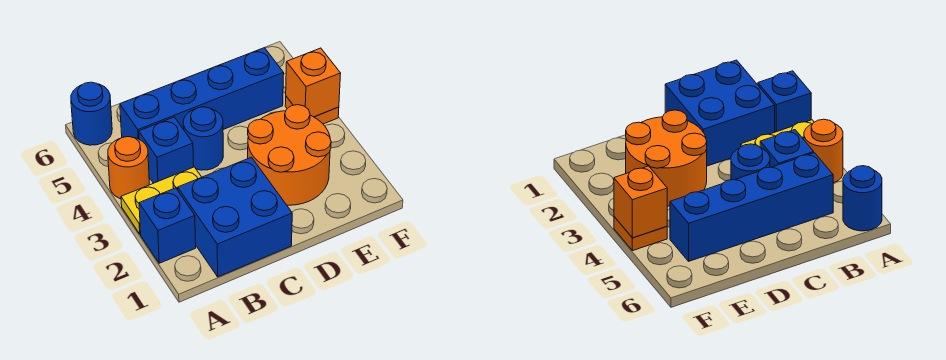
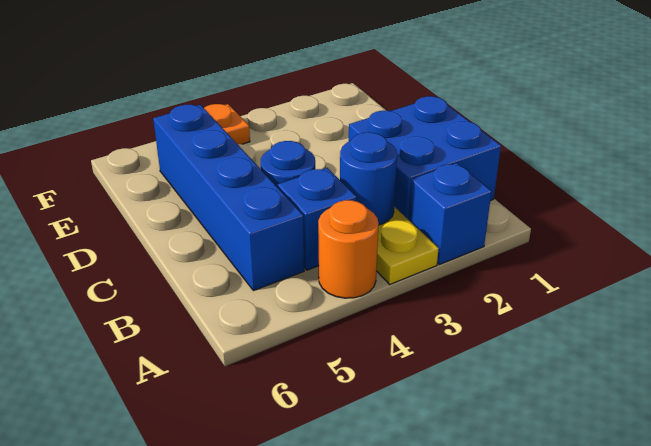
blue 1x1 round brick [71,82,112,145] -> blue 1x1 round brick moved to [340,133,397,225]
orange 2x2 round brick [248,105,331,205] -> none
orange 1x1 brick [286,48,341,117] -> none

